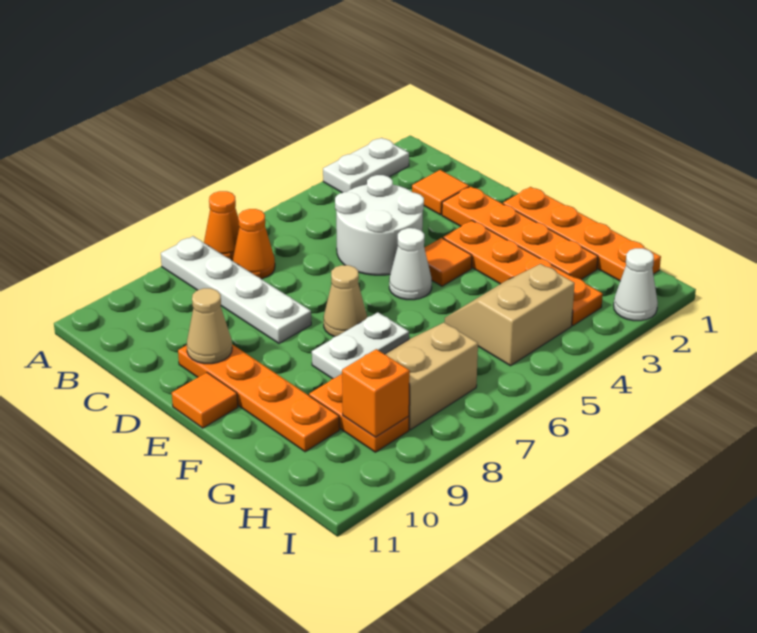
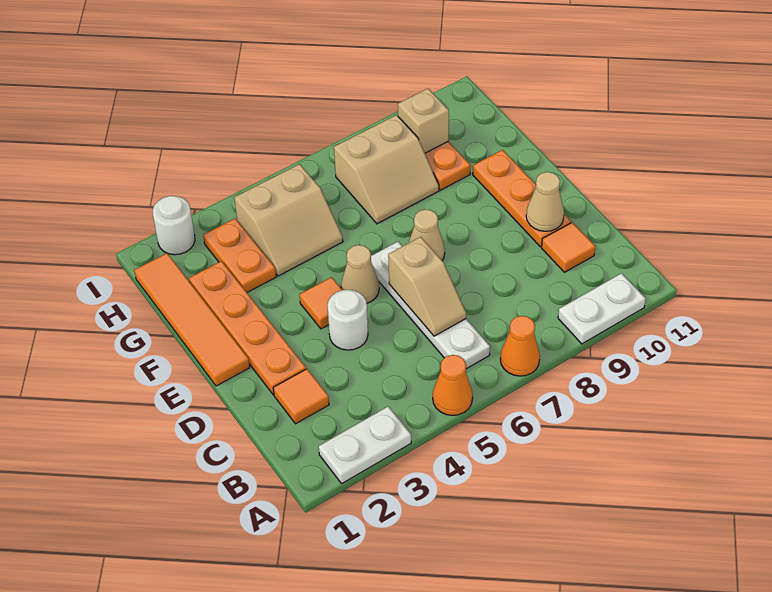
white 1x4 plate [161,236,311,343] -> white 1x4 plate moved to [371,242,490,369]
orange 1x1 cone [233,209,275,279] -> orange 1x1 cone moved to [433,355,473,416]
white 2x2 round brick [335,175,424,275] -> white 1x1 round brick [327,290,368,350]
none -> tan 1x2 slope [388,237,466,336]
orange 1x4 plate [178,344,339,452] -> orange 1x3 plate [473,150,571,247]
orange 1x4 plate [503,187,661,281] -> orange 1x4 tile [134,253,250,386]
orange 1x4 plate [443,221,603,326] -> orange 1x2 plate [203,219,276,292]
white 1x1 cone [389,228,432,300] -> tan 1x1 cone [341,245,379,303]
orange 1x1 tile [172,373,238,428] -> orange 1x1 tile moved to [542,222,595,272]
white 1x2 plate [312,312,409,379] -> white 1x2 plate moved to [558,273,646,344]
orange 1x1 brick [342,349,410,437] -> tan 1x1 brick [398,89,449,153]
white 1x1 cone [614,248,658,321] -> white 1x1 round brick [153,196,195,255]

